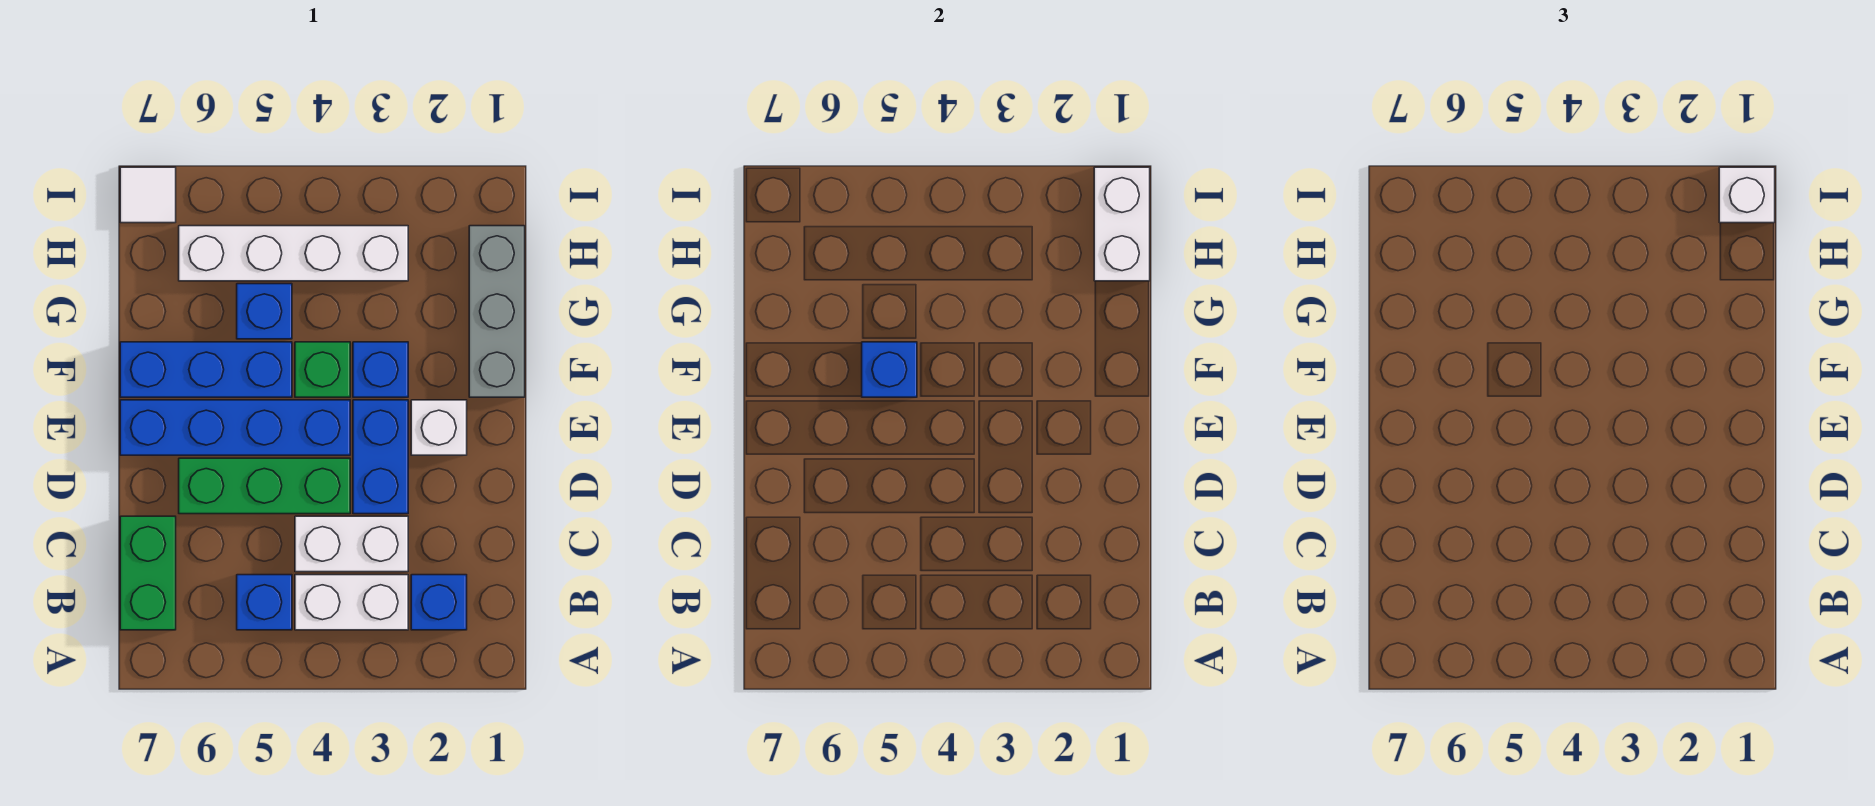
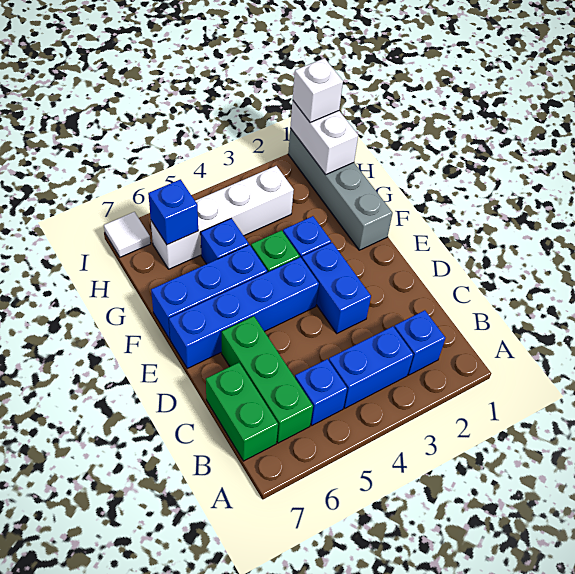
white 1x2 brick [295,575,408,630] -> blue 1x2 brick [329,326,413,408]
white 1x2 brick [295,516,408,572] -> none
green 1x3 brick [179,458,350,514] -> green 1x3 brick turned to [222,316,313,443]
white 1x1 brick [411,400,467,455] -> none
grey 1x3 brick [469,226,525,397] -> grey 1x4 brick [288,128,393,250]
blue 1x1 brick [862,342,917,397] -> blue 1x1 brick moved to [148,179,198,245]

